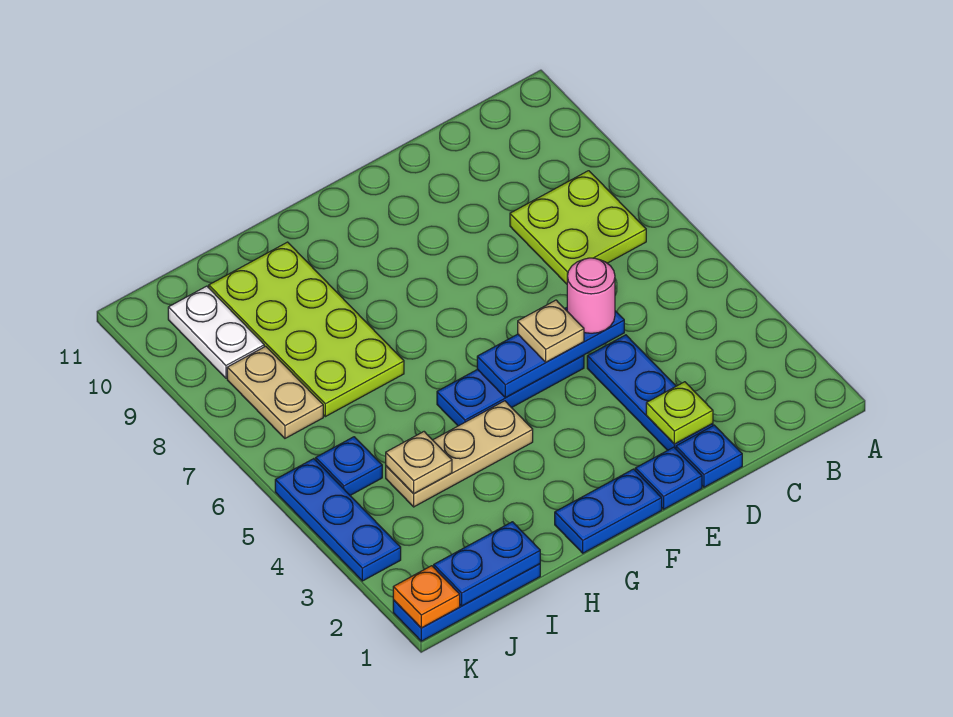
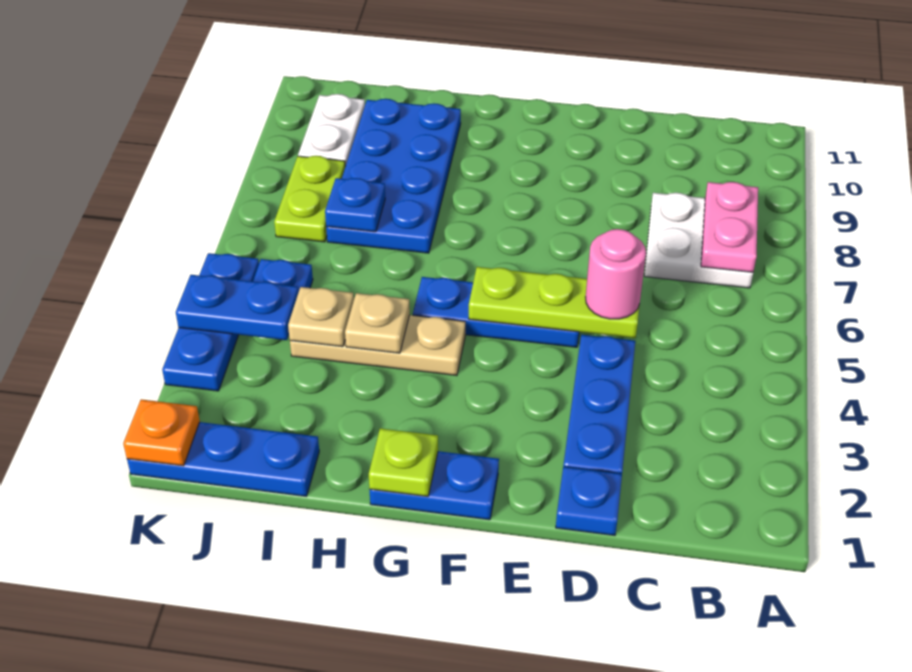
lime 2x2 plate [510,171,646,284] -> white 2x2 plate [644,193,753,288]
none -> pink 1x2 plate [701,182,758,272]
lime 1x1 plate [646,382,713,444] -> lime 1x1 plate moved to [369,428,438,496]
blue 1x3 plate [477,308,624,397] -> lime 1x3 plate [469,267,640,338]
blue 1x1 plate [635,447,702,509] -> blue 1x1 plate moved to [325,178,385,232]
tan 1x1 plate [518,300,584,362] -> tan 1x1 plate moved to [345,293,410,353]
lime 2x4 plate [209,242,404,417] -> blue 2x4 plate [326,99,461,253]
blue 1x2 plate [434,522,540,606] -> blue 1x2 plate moved to [176,275,298,340]
tan 1x2 plate [227,346,323,438] -> lime 1x2 plate [274,156,345,242]

